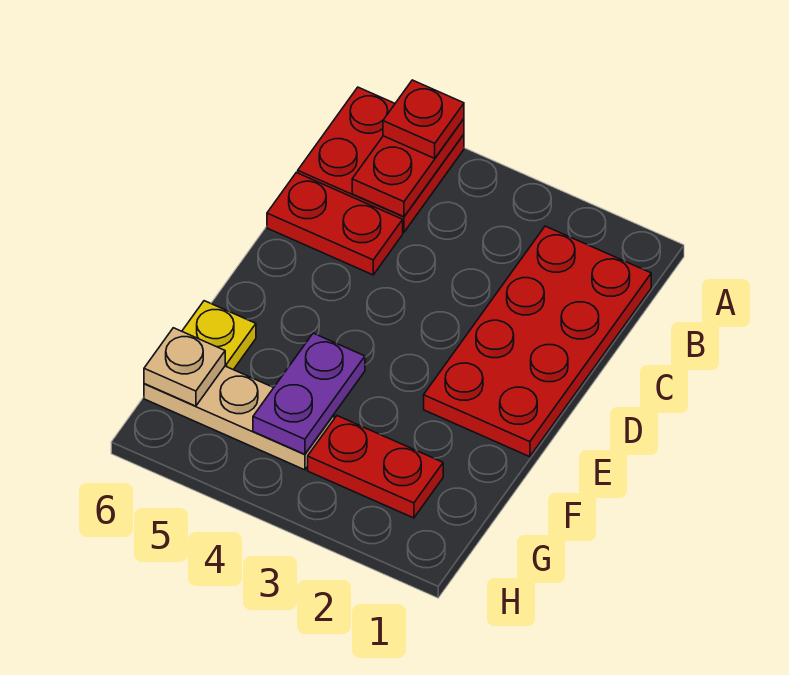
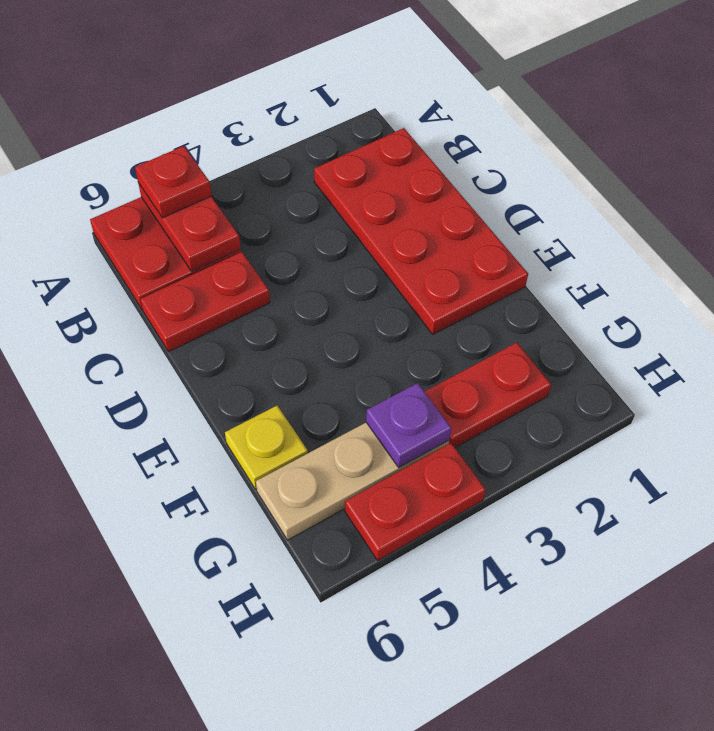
purple 1x2 plate [253,333,365,454] -> purple 1x1 plate [366,383,451,468]
tan 1x1 plate [144,328,225,406] -> none
none -> red 1x2 plate [345,443,486,560]

